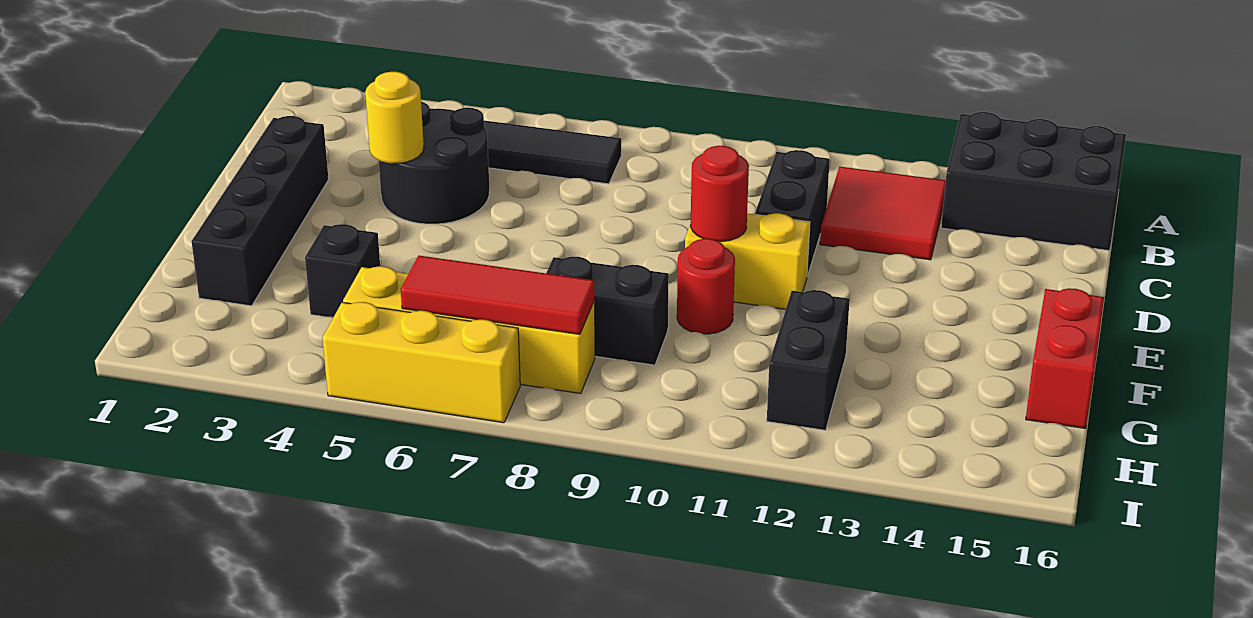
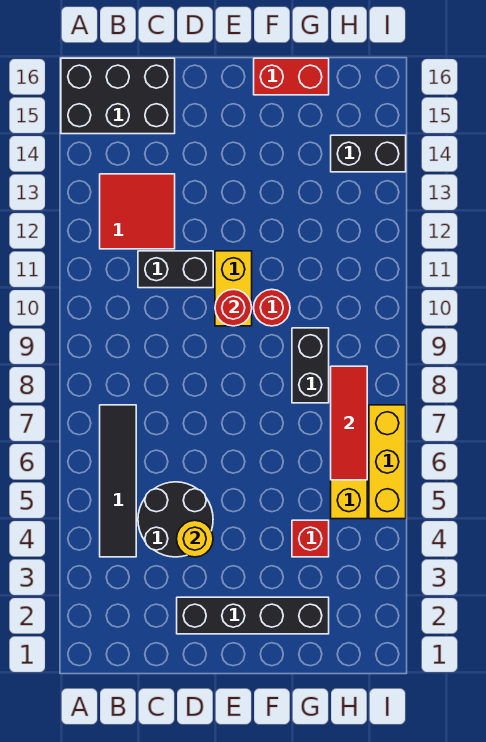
black 2x3 brick [941,112,1126,250] -> black 2x3 brick turned to [61,58,175,134]
black 1x1 brick [305,224,380,317] -> red 1x1 brick [292,520,329,557]
black 1x2 brick [767,290,850,430] -> black 1x2 brick moved to [331,135,406,172]

